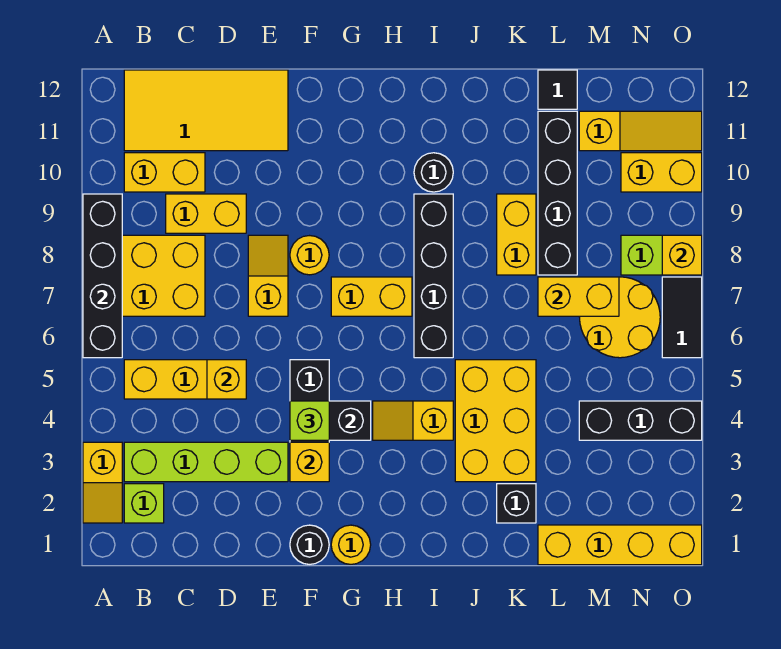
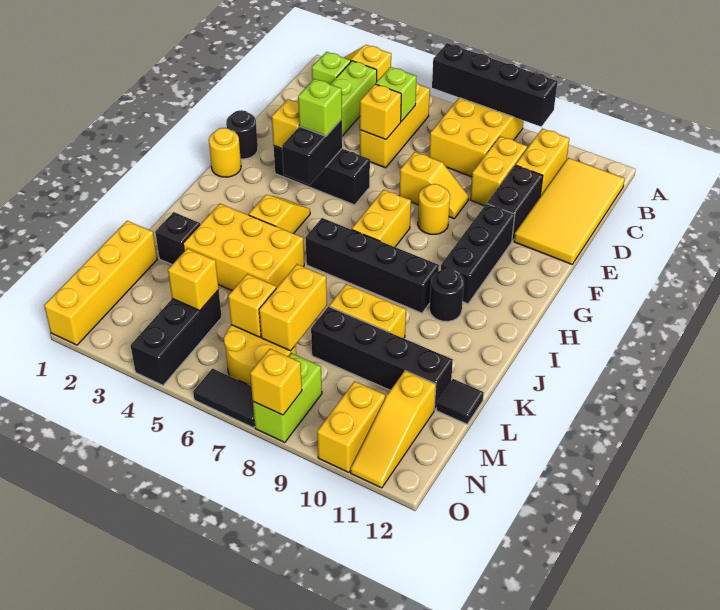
none -> lime 1x1 brick [376,67,417,122]
none -> black 1x2 brick [487,165,543,241]
none -> black 1x3 brick [441,204,515,304]
none -> yellow 1x1 brick [168,248,219,311]
none -> yellow 1x1 brick [228,274,276,337]

